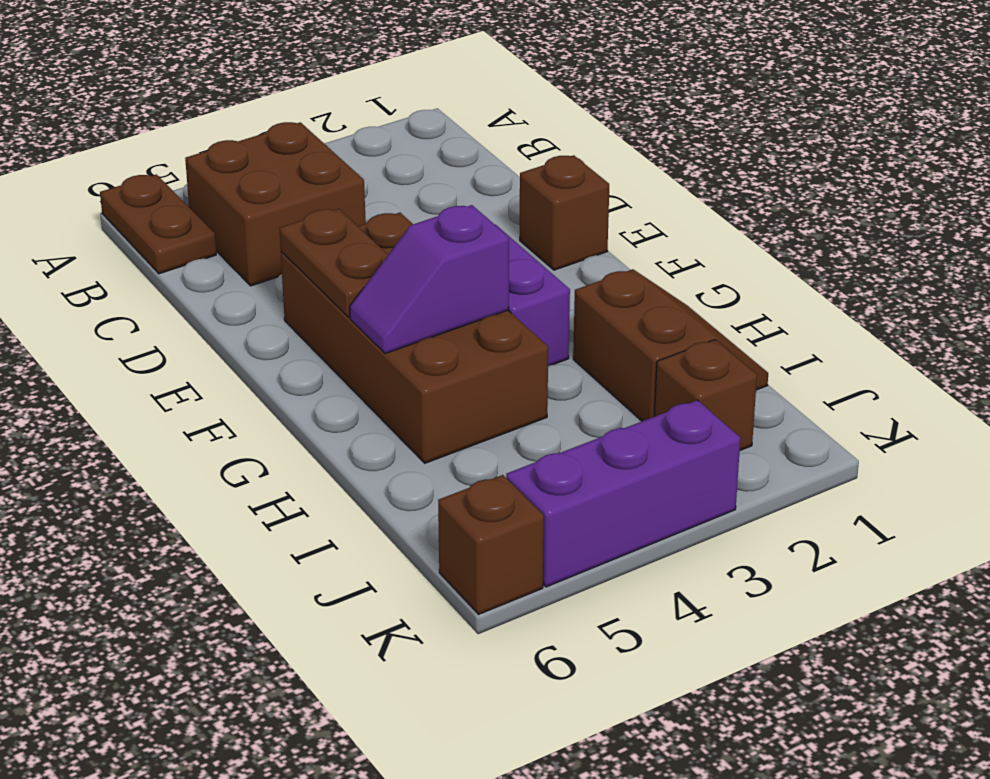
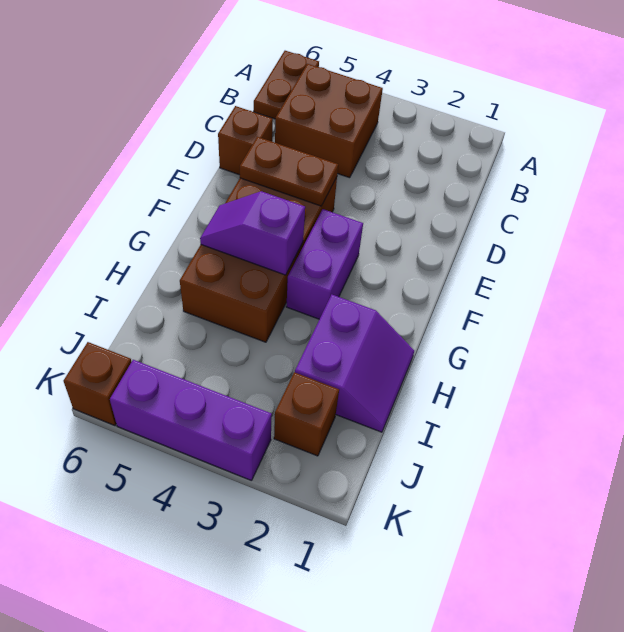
brown 1x1 brick [520,155,609,270] -> brown 1x1 brick moved to [218,106,273,175]
brown 1x2 plate [279,209,388,317] -> brown 1x2 plate turned to [240,137,338,206]
brown 2x2 slope [573,269,768,421] -> purple 2x2 slope [295,295,414,432]

